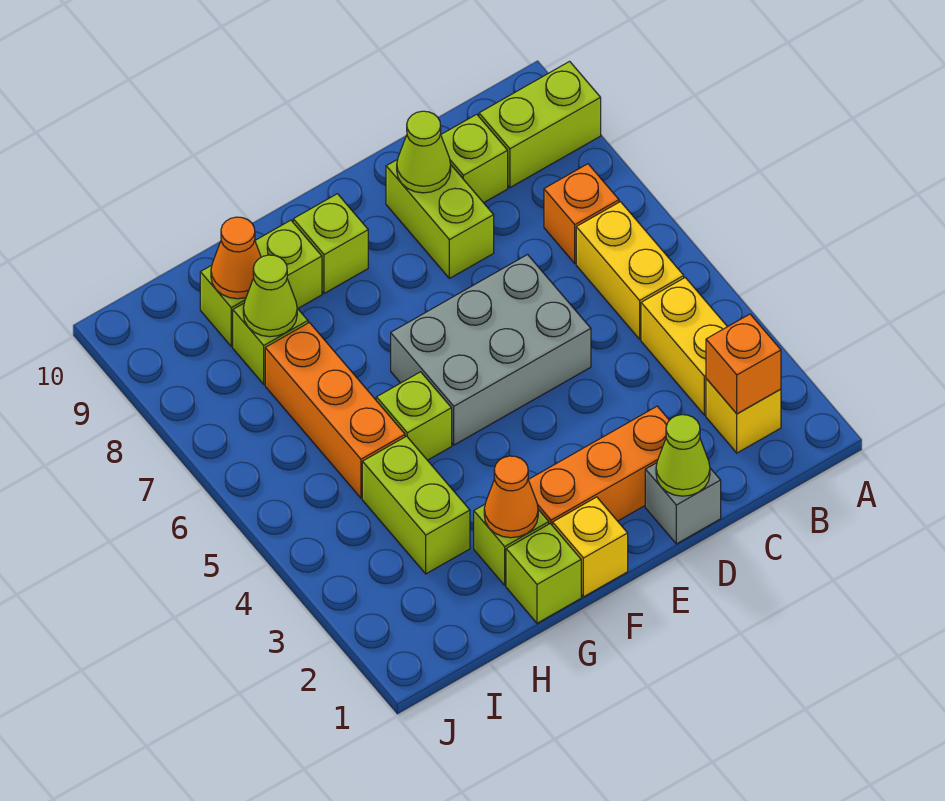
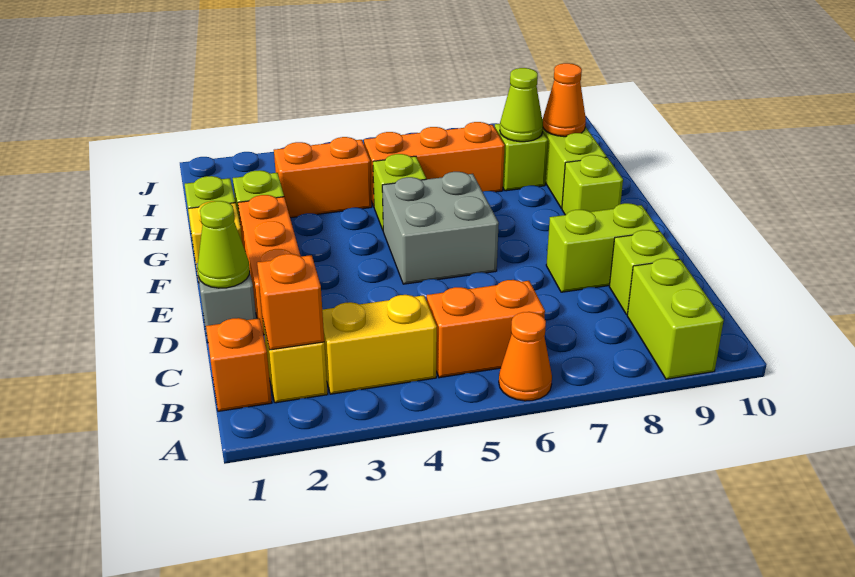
yellow 1x2 brick [576,202,684,339] -> orange 1x2 brick [427,280,545,378]
orange 1x1 brick [544,164,619,263] -> orange 1x1 brick moved to [206,318,272,411]
grey 2x3 brick [391,255,591,445] -> grey 2x2 brick [382,172,499,284]
lime 1x1 cone [397,111,451,193] -> none
orange 1x1 cone [484,456,538,538] -> orange 1x1 cone moved to [499,312,552,401]
lime 1x2 brick [362,436,470,574] -> orange 1x2 brick [274,137,372,218]

